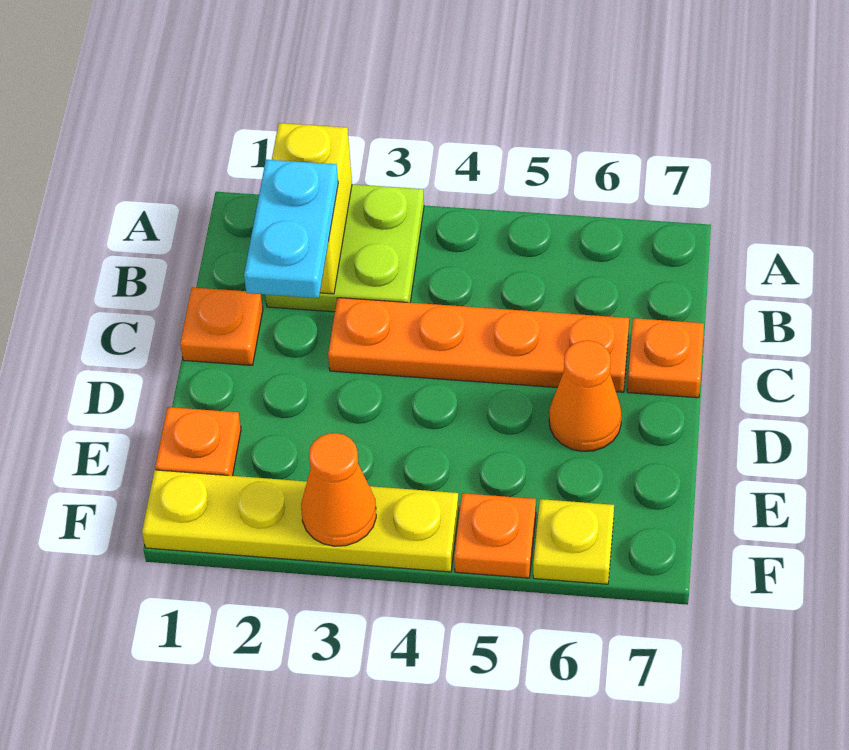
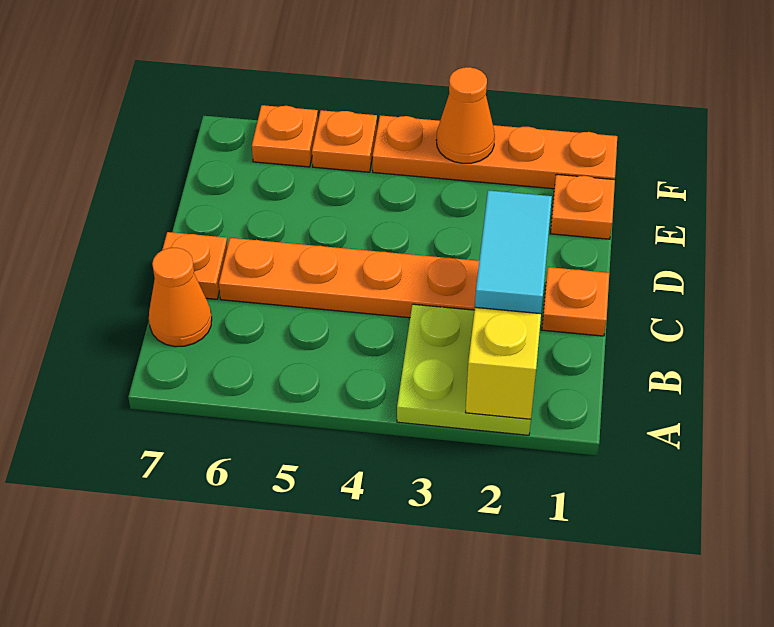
cyan 1x2 plate [244,160,338,298] -> cyan 1x2 tile [475,190,552,314]
orange 1x1 cone [549,340,622,451] -> orange 1x1 cone moved to [149,248,212,347]
yellow 1x4 plate [142,470,459,572] -> orange 1x4 plate [373,115,617,189]
yellow 1x1 plate [533,499,614,584] -> orange 1x1 plate [252,105,318,167]

